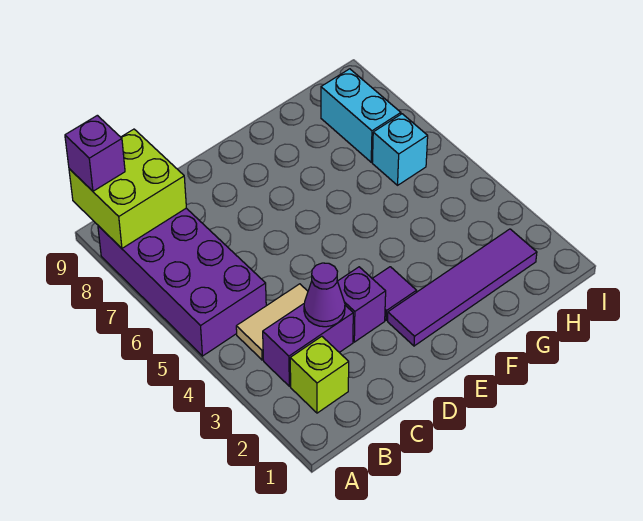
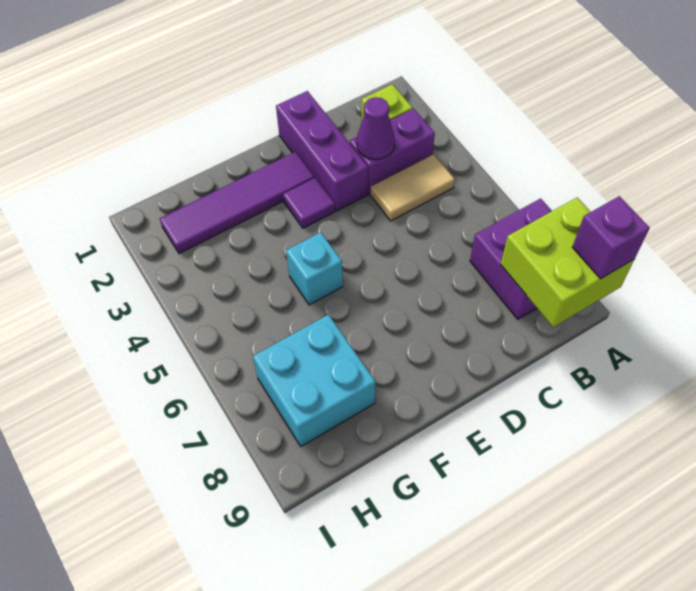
purple 2x4 brick [98,208,266,356] -> purple 2x2 brick [470,198,552,319]
purple 1x1 brick [338,267,386,342] -> purple 1x3 brick [276,91,368,211]
cyan 1x1 brick [372,114,428,185] -> cyan 1x1 brick moved to [286,232,343,305]
cyan 1x2 brick [321,69,401,162] -> cyan 2x2 brick [253,315,376,446]

